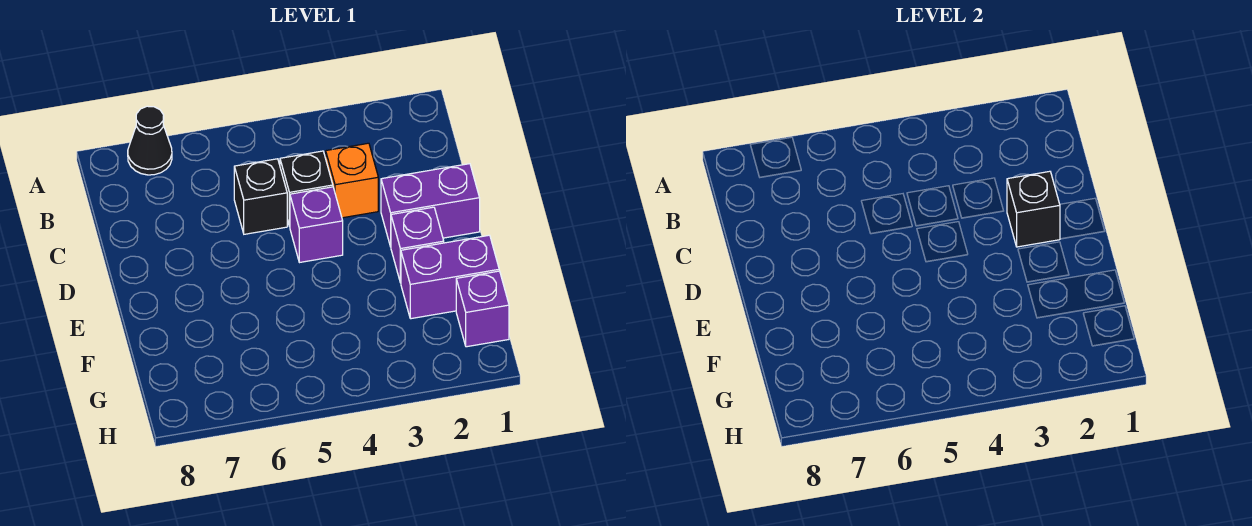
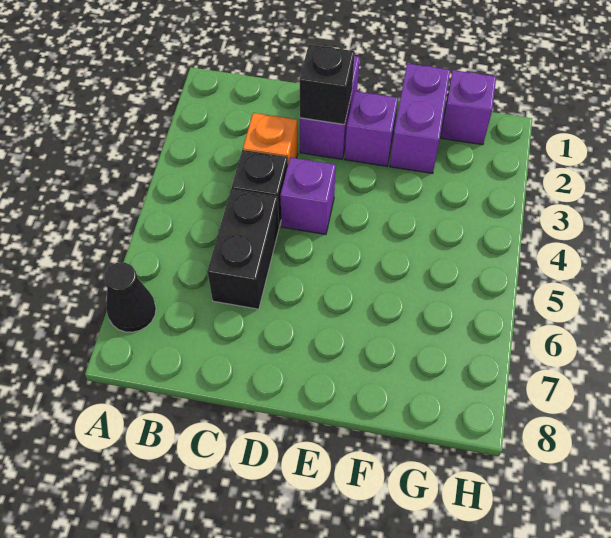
black 1x1 brick [234,159,287,234] -> black 1x2 brick [207,189,279,309]

